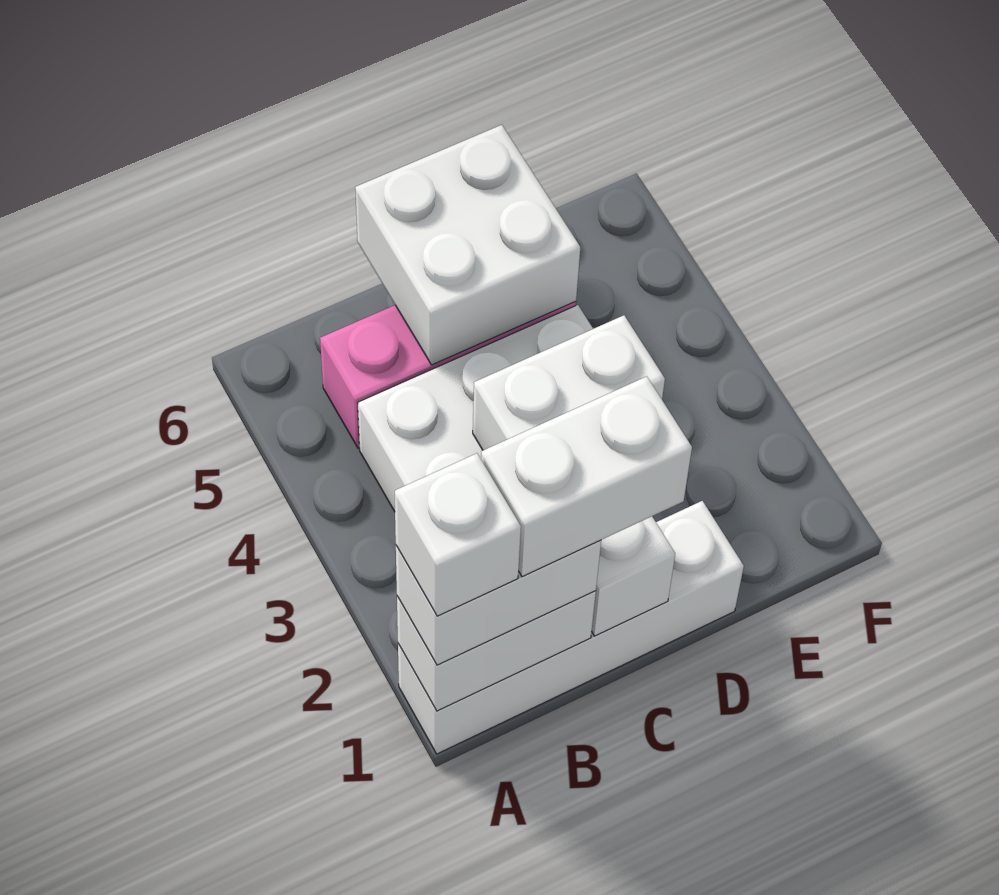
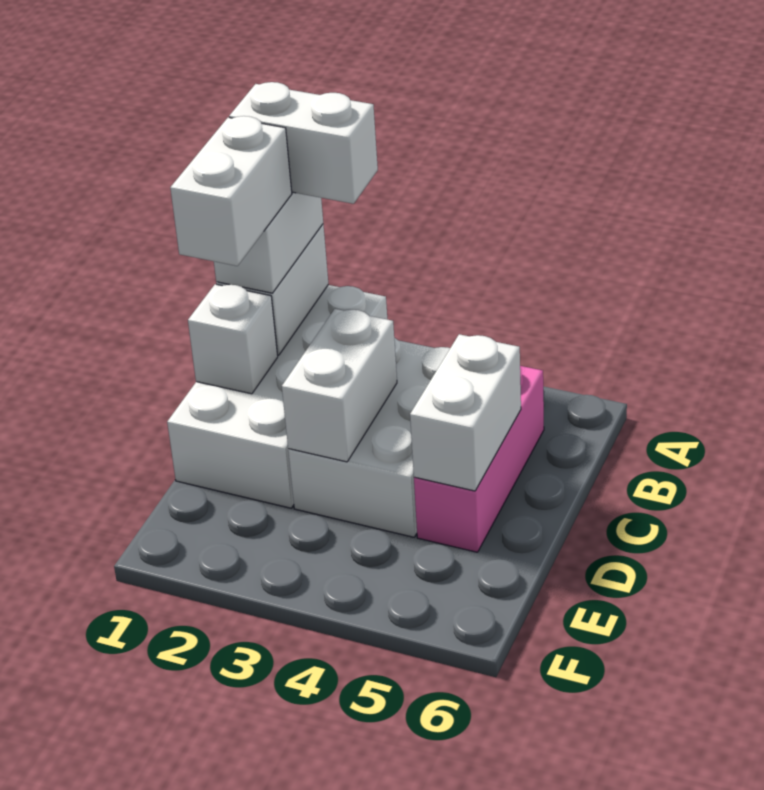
white 1x4 brick [398,501,744,754] -> white 2x4 brick [167,285,387,508]
white 1x1 brick [395,453,521,616] -> white 1x2 brick [229,82,378,204]
white 2x2 brick [355,125,580,365] -> white 1x2 brick [410,334,521,491]

